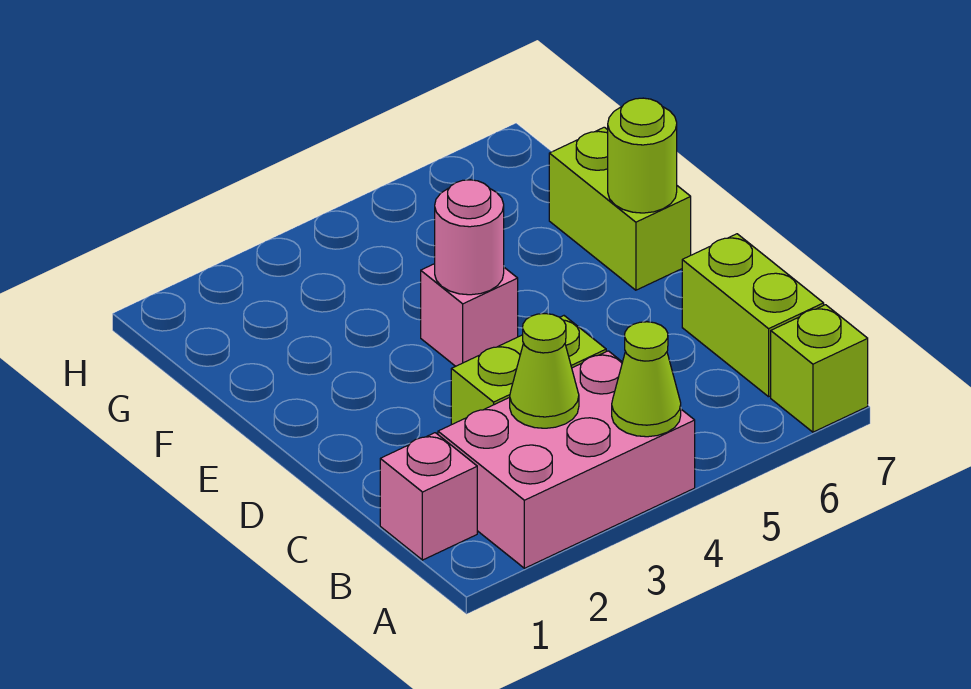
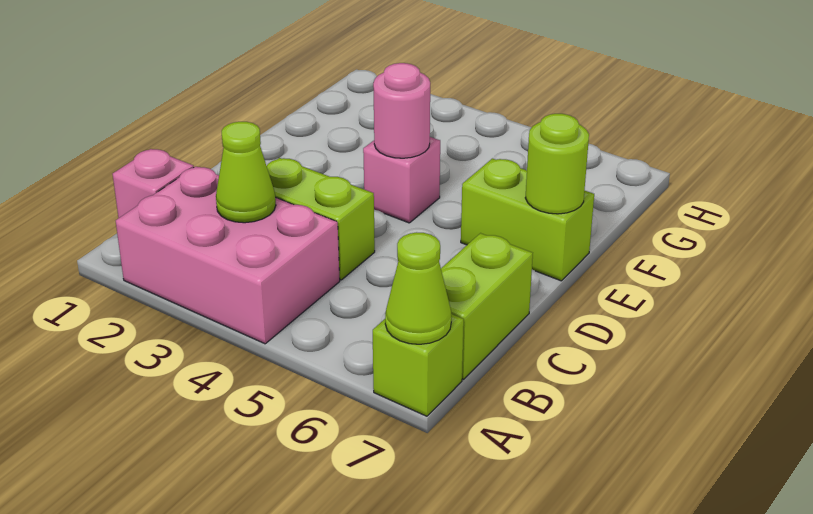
lime 1x1 cone [612,322,681,437] -> lime 1x1 cone moved to [385,232,451,344]
lime 1x2 brick [549,127,691,290] -> lime 1x2 brick turned to [461,159,594,281]

